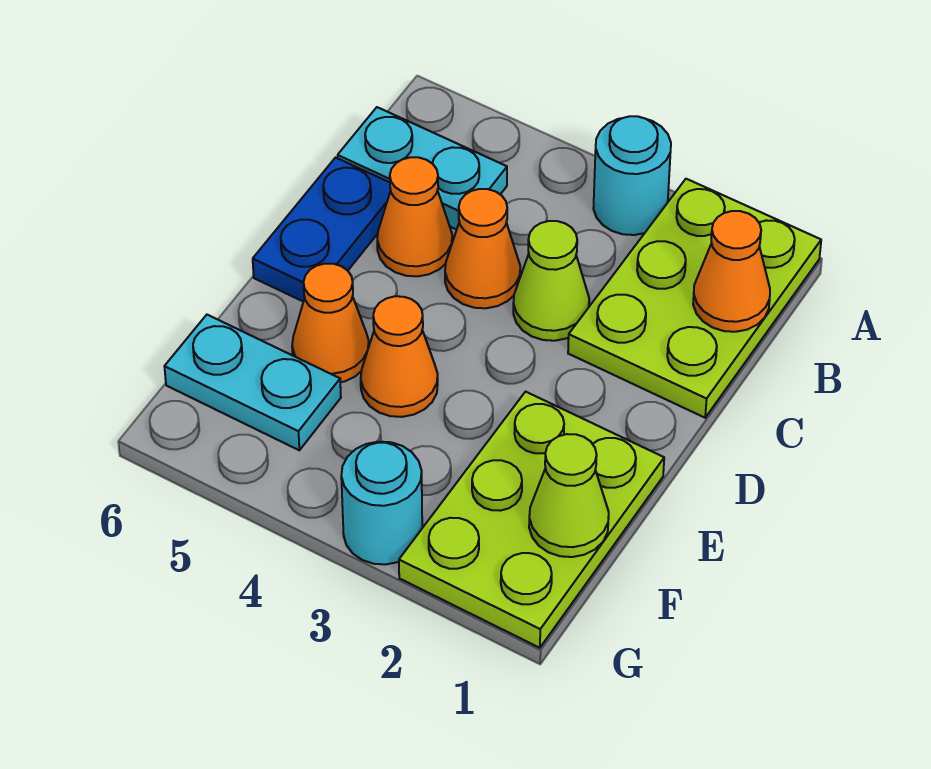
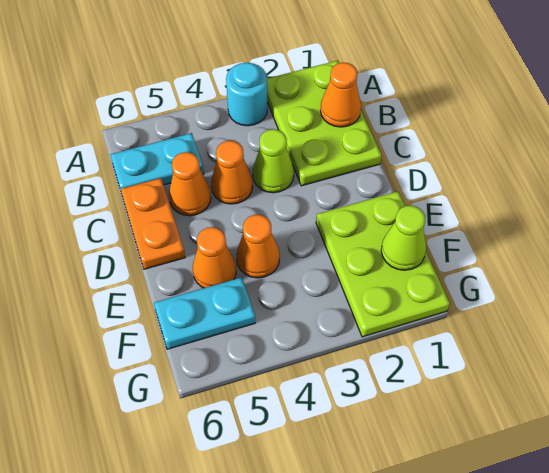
blue 1x2 plate [253,157,391,302] -> orange 1x2 plate [120,178,185,269]
cyan 1x1 round brick [341,442,422,564] -> none

